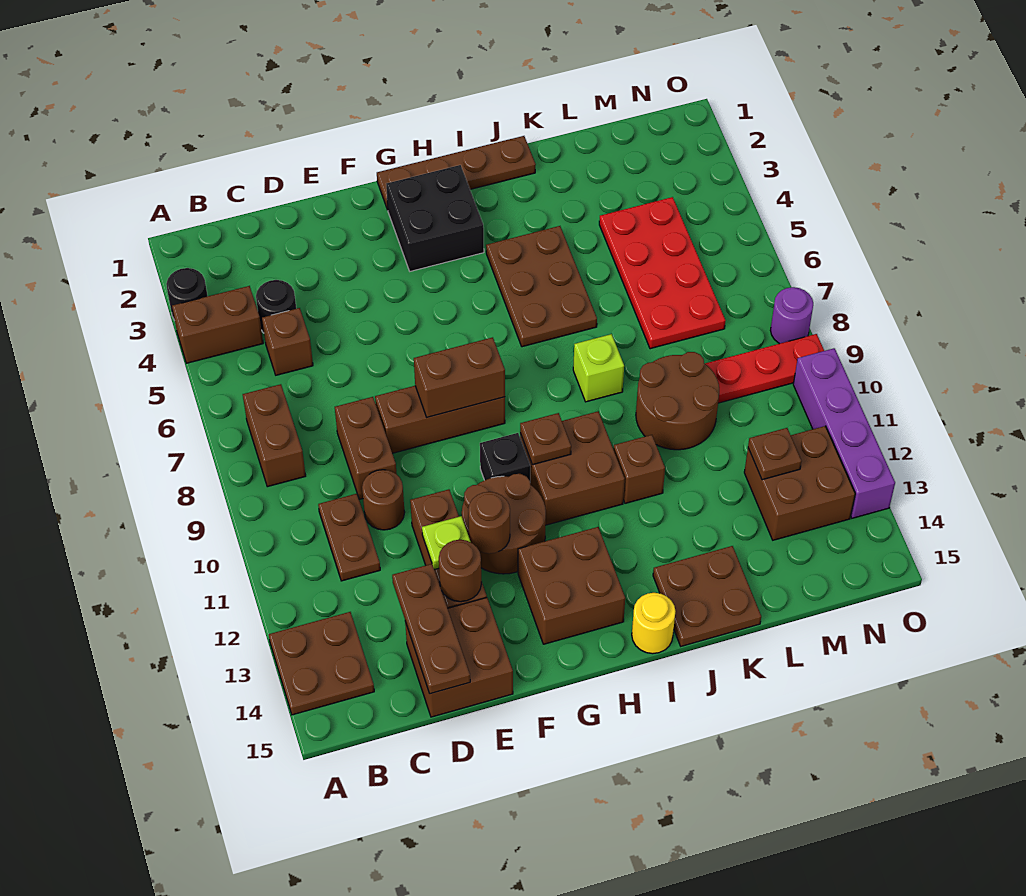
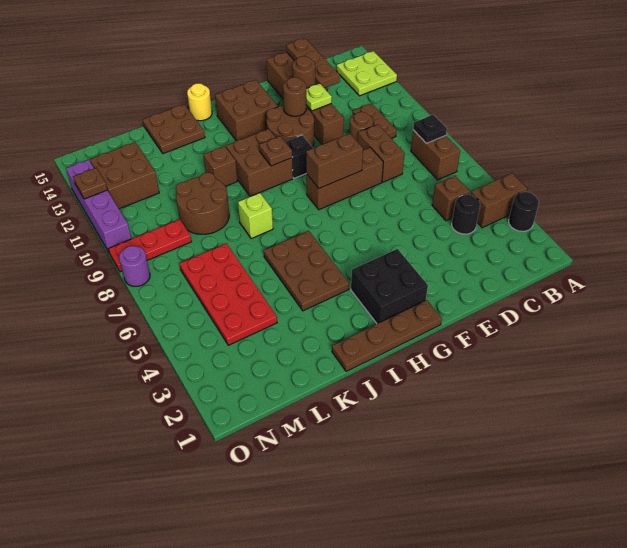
brown 2x2 plate [269,612,374,715] -> lime 2x2 plate [337,51,397,96]
none -> black 1x1 plate [413,115,447,143]
brown 1x1 plate [748,428,802,480] -> brown 1x1 plate moved to [73,168,107,199]

